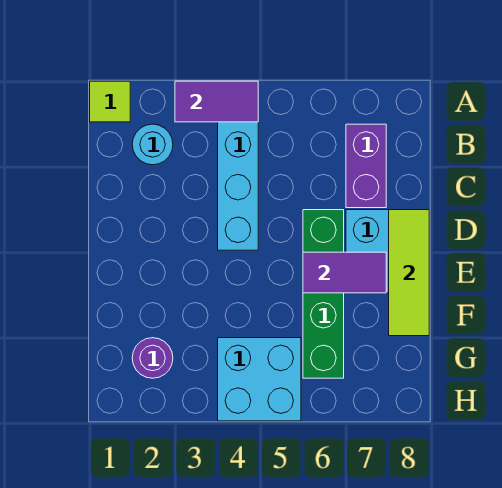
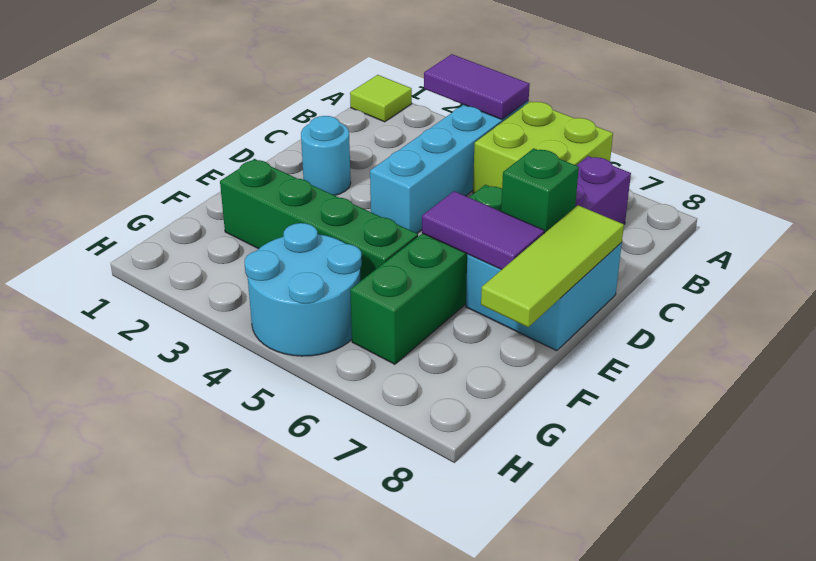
none -> lime 2x2 brick [473,101,613,193]
cyan 1x1 round brick [132,124,173,165] -> cyan 1x1 round brick moved to [301,116,351,196]
none -> green 1x1 brick [501,148,579,233]
none -> green 1x4 brick [220,159,418,281]
purple 1x1 round brick [132,338,173,378] -> none
cyan 2x2 brick [218,338,301,421] -> cyan 2x2 round brick [244,223,362,356]

